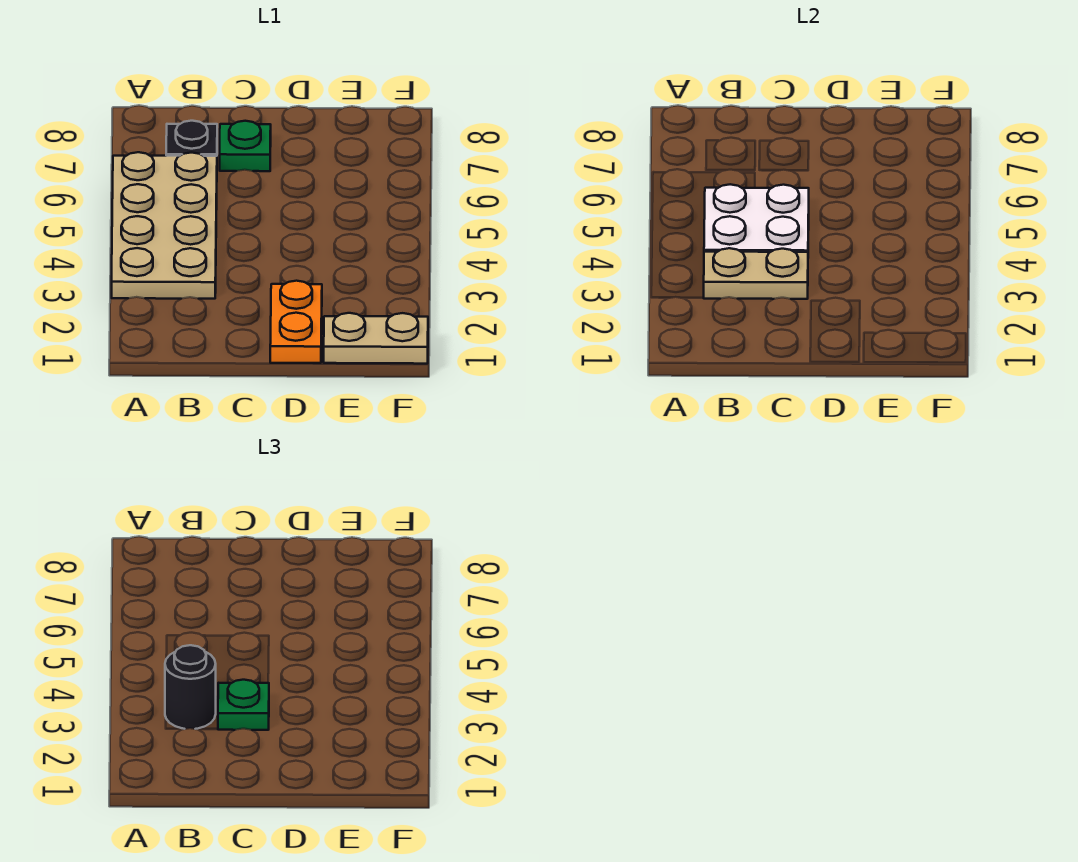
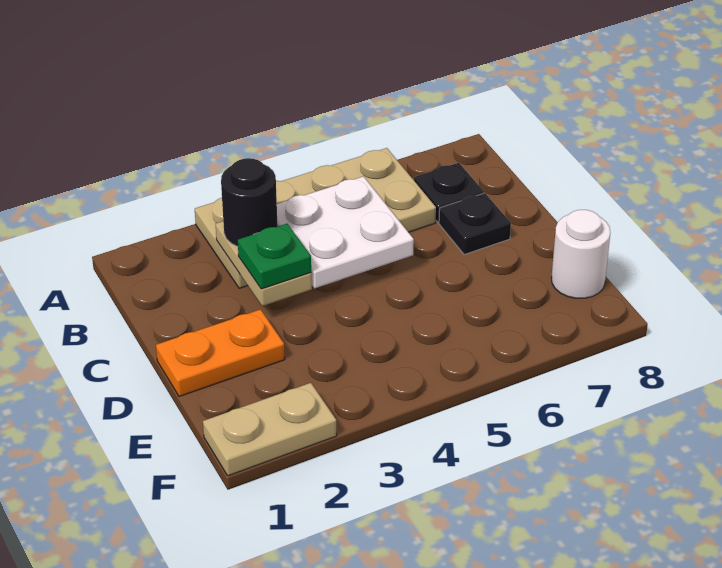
green 1x1 plate [220,121,271,171] -> black 1x1 plate [439,193,511,255]
tan 1x2 plate [324,313,428,364] -> tan 1x2 plate turned to [203,383,337,476]
none -> white 1x1 round brick [551,210,610,298]

